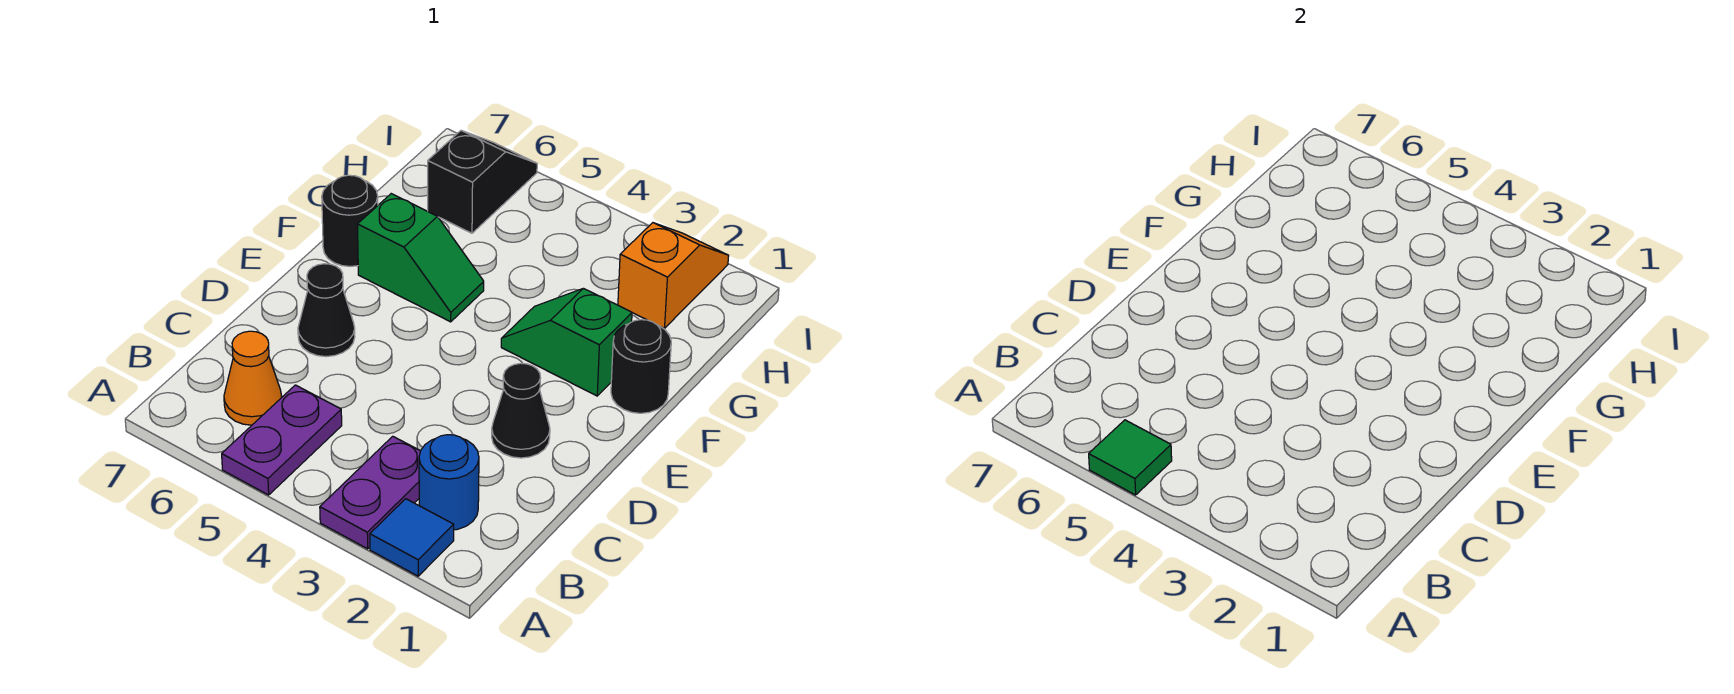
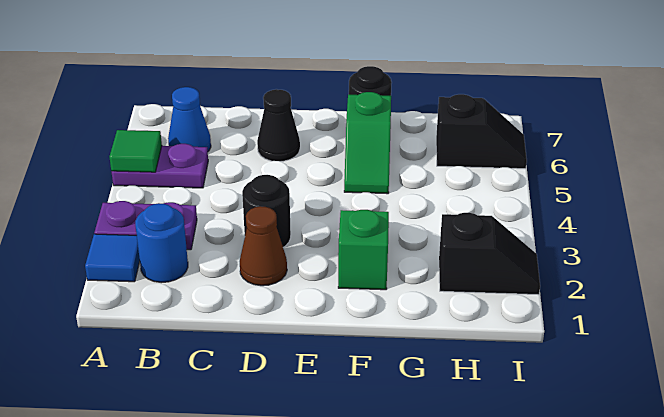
orange 1x1 cone [224,331,282,425] -> blue 1x1 cone [168,87,211,151]
black 1x1 cone [492,363,550,458] -> brown 1x1 cone [240,206,287,286]
black 1x1 round brick [611,320,671,413] -> black 1x1 round brick moved to [242,175,291,247]
orange 1x2 slope [618,223,729,328] -> black 1x2 slope [439,213,540,295]

